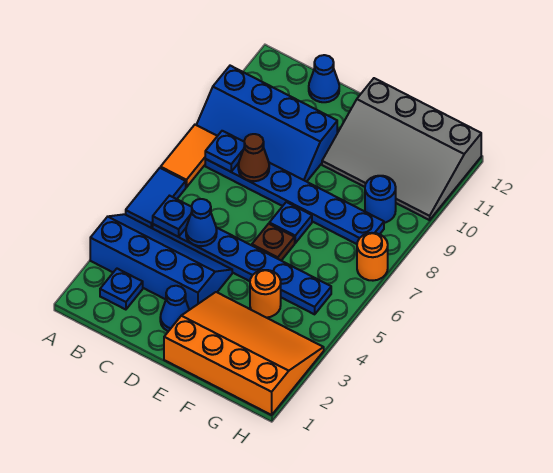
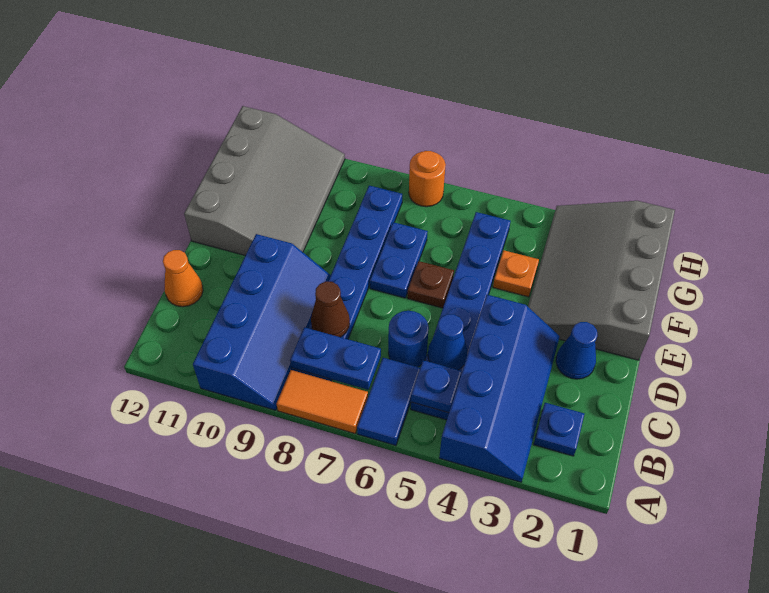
blue 2x4 slope [90,214,232,310] -> blue 2x4 slope turned to [439,295,560,482]
blue 1x2 tile [126,168,186,228] -> blue 1x2 tile turned to [357,358,420,446]
blue 1x1 plate [205,131,244,172] -> blue 1x2 plate [290,327,381,390]
blue 1x1 cone [309,55,339,102] -> orange 1x1 cone [163,250,203,307]
orange 3x4 slope [164,292,324,415] -> grey 3x4 slope [528,201,675,360]
blue 1x1 plate [269,202,312,243] -> blue 1x2 plate [370,222,428,298]
orange 1x1 round brick [250,270,281,318] -> orange 1x1 plate [493,250,539,297]
blue 1x1 round brick [365,176,396,223] -> blue 1x1 round brick moved to [388,311,429,367]

